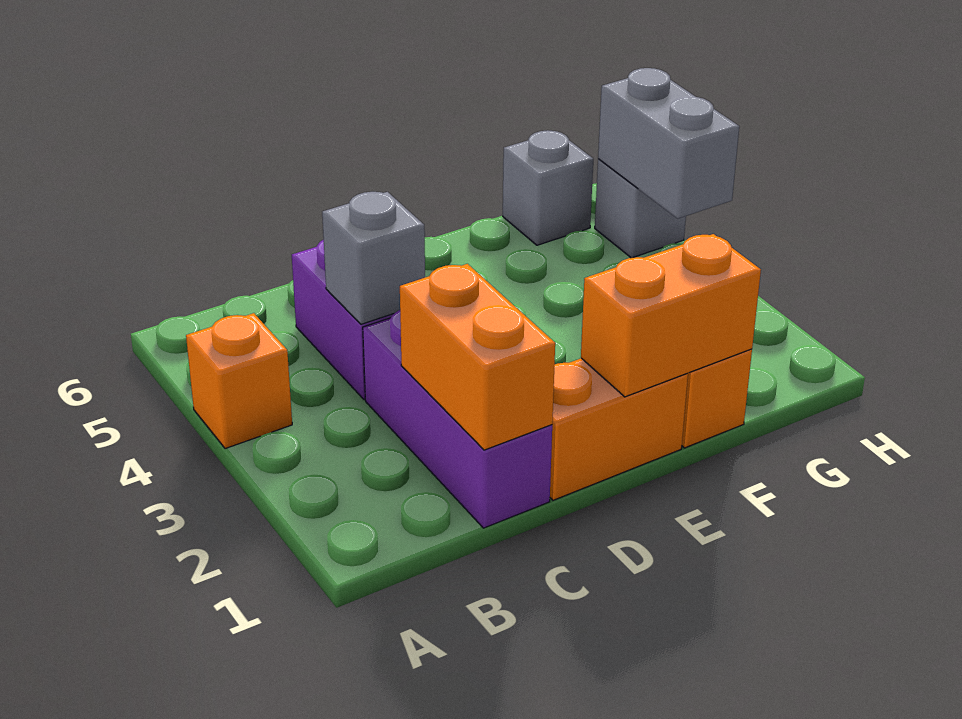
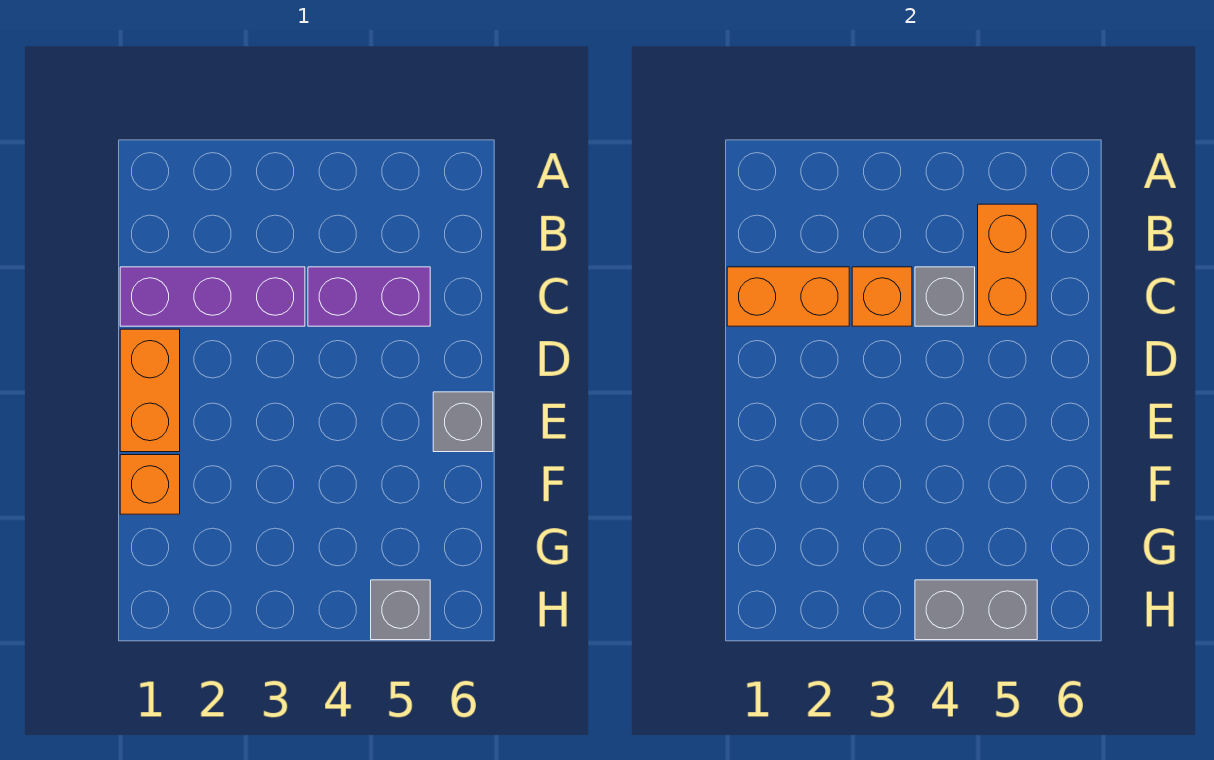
orange 1x1 brick [186,313,292,449] -> orange 1x1 brick moved to [852,267,912,326]
orange 1x2 brick [581,234,761,397] -> orange 1x2 brick moved to [978,204,1037,326]
grey 1x1 brick [503,130,593,245] -> grey 1x1 brick moved to [433,392,493,452]

